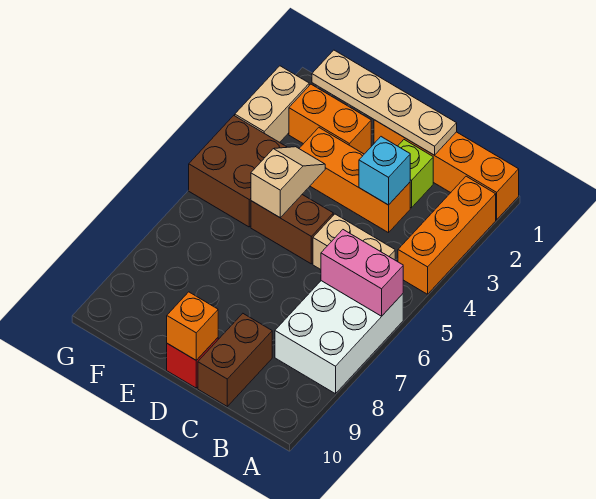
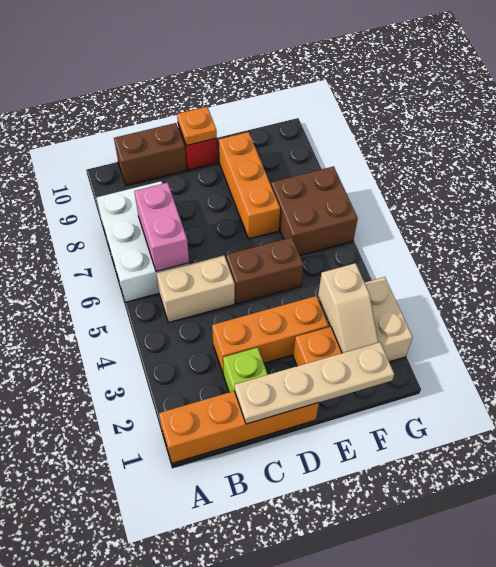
orange 1x3 brick [398,176,496,294] -> orange 1x3 brick moved to [219,132,280,239]
pink 1x2 brick [321,230,403,316] -> pink 1x2 brick turned to [134,183,189,271]
cyan 1x1 brick [359,137,410,205] -> none
brown 1x2 brick [198,314,272,406] -> brown 1x2 brick turned to [114,123,187,186]
orange 1x1 brick [167,292,218,360] -> orange 1x1 plate [177,107,217,146]
tan 1x2 slope [251,147,325,217] -> tan 1x2 slope moved to [318,263,379,353]
brown 2x2 brick [189,116,287,227] -> brown 2x2 brick moved to [271,166,358,255]

